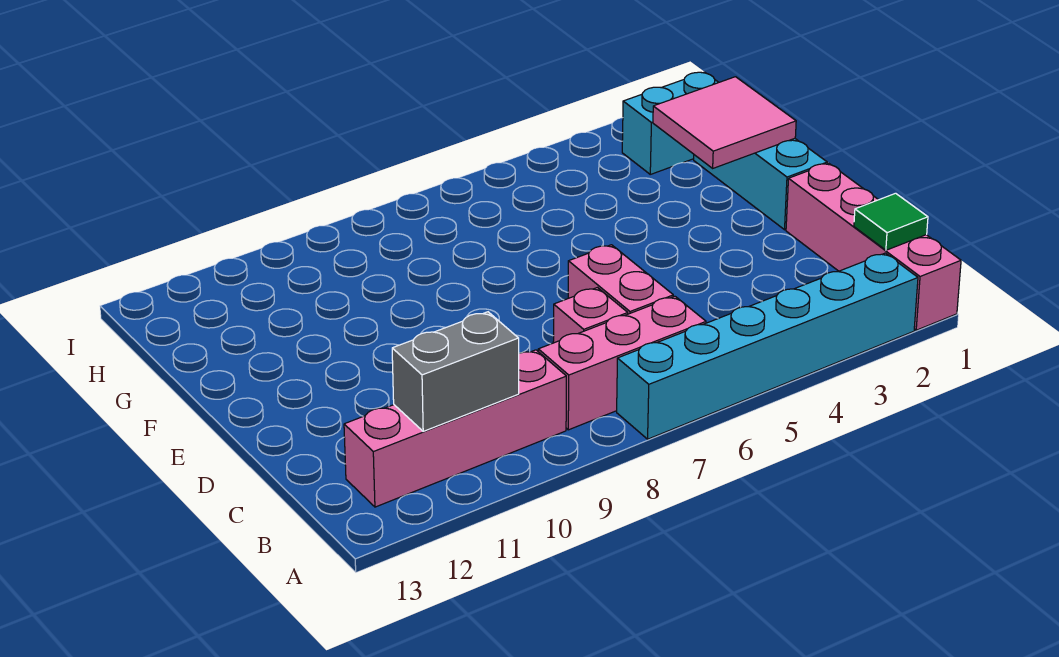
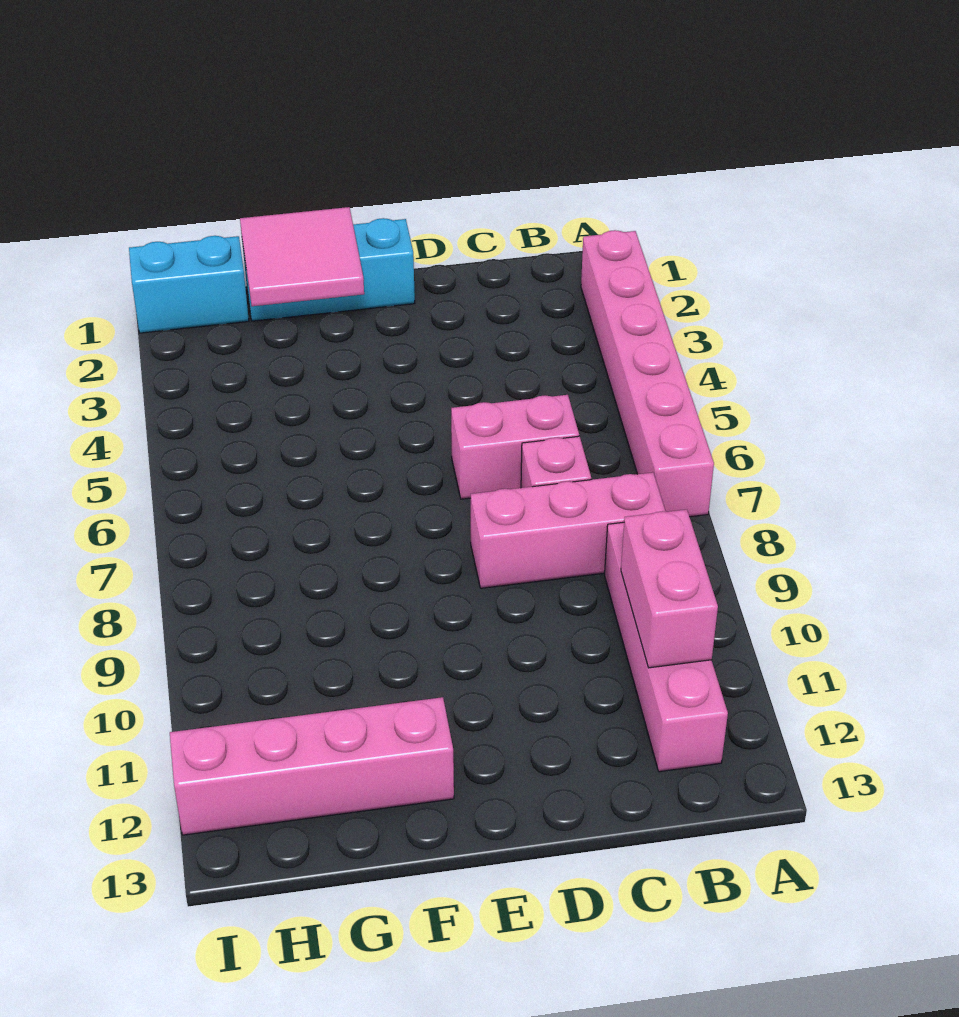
pink 1x4 brick [786,163,961,330] -> pink 1x4 brick moved to [170,697,454,835]
cyan 1x6 brick [617,253,918,439] -> pink 1x6 brick [581,230,714,517]
green 1x1 tile [854,193,928,250] -> none
pink 1x3 brick [538,296,706,430] -> pink 1x3 brick turned to [471,472,666,588]
grey 1x2 brick [392,312,519,431] -> pink 1x2 brick [621,509,718,668]
cyan 1x2 brick [622,72,719,174] -> cyan 1x2 brick turned to [129,236,249,333]

